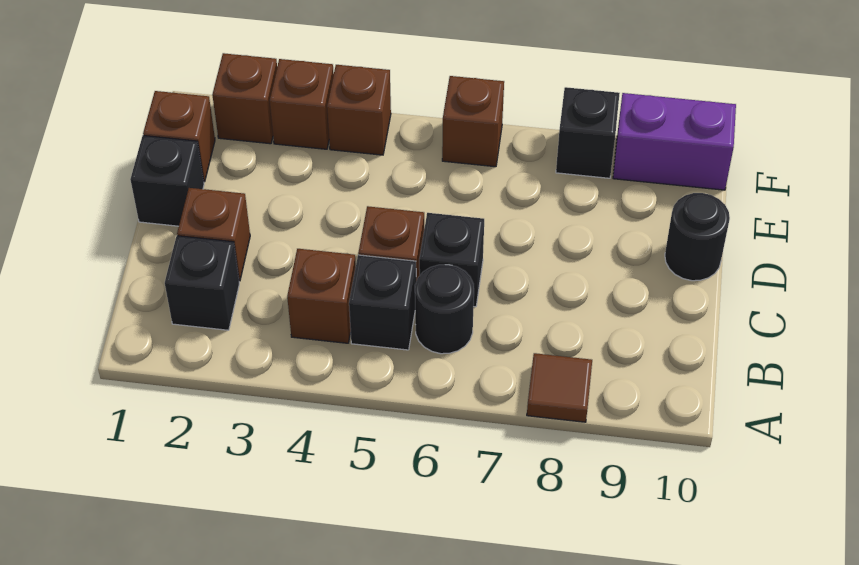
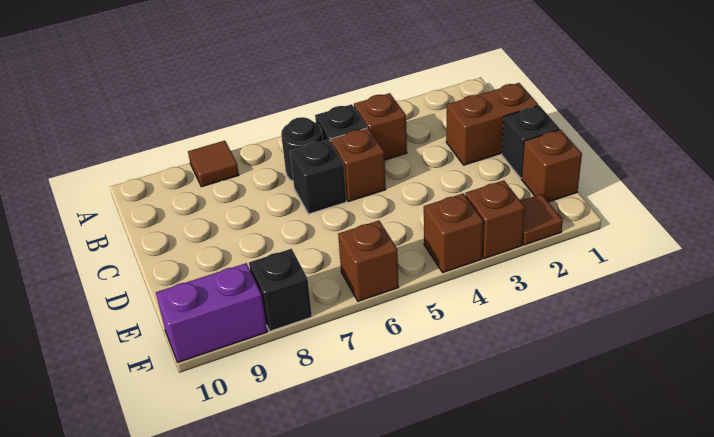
black 1x1 brick [165,236,239,330] -> none
brown 1x1 brick [177,188,250,281] -> brown 1x2 brick [446,83,538,165]
black 1x1 round brick [665,193,730,281] -> none
brown 1x1 brick [212,53,277,144] -> brown 1x1 tile [521,194,563,245]

